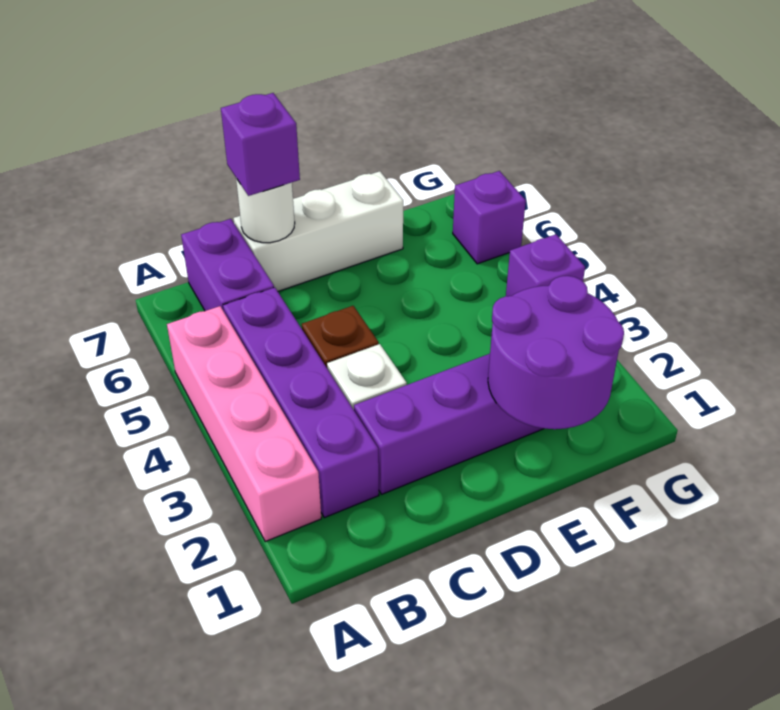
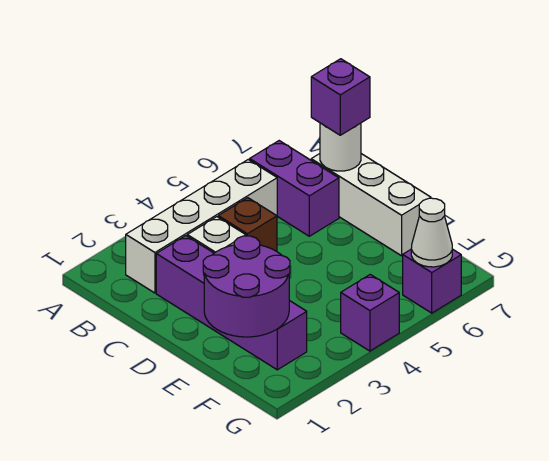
pink 1x4 brick [167,306,321,542] -> none
purple 1x4 brick [223,287,379,518] -> white 1x4 brick [126,160,277,293]
purple 1x2 brick [181,219,274,311] -> purple 1x2 brick turned to [250,141,339,236]
none -> white 1x1 cone [411,198,452,267]

